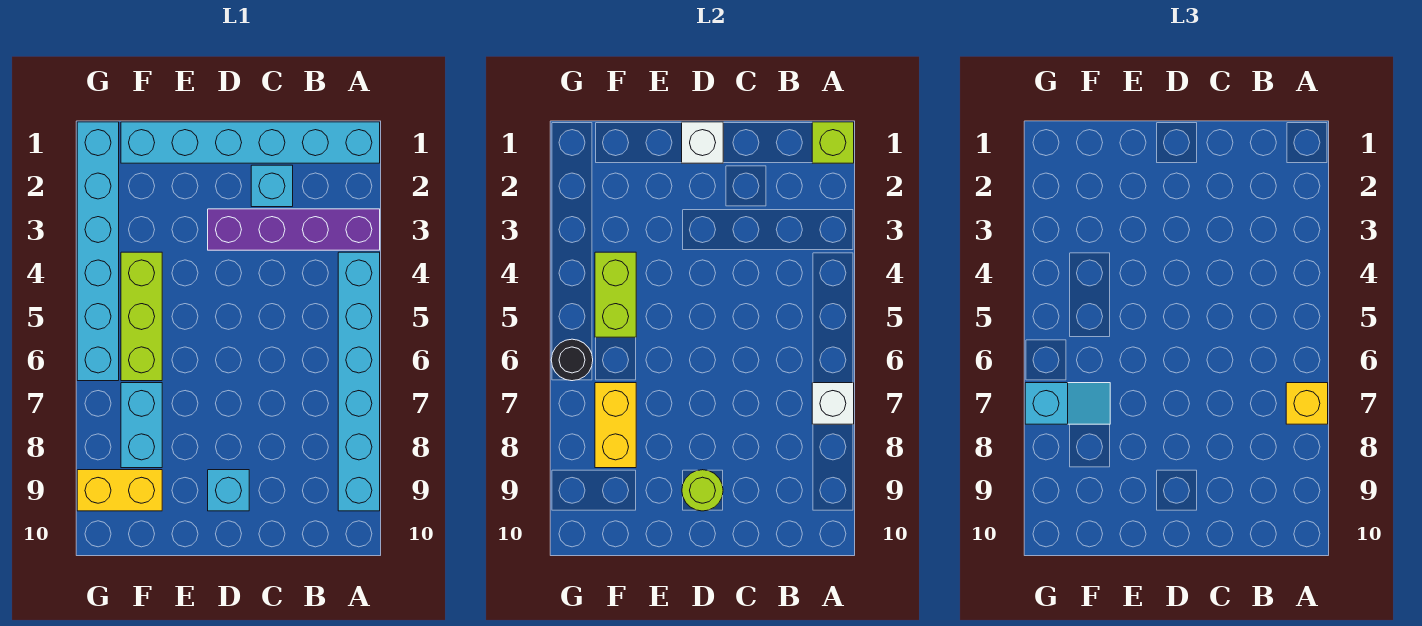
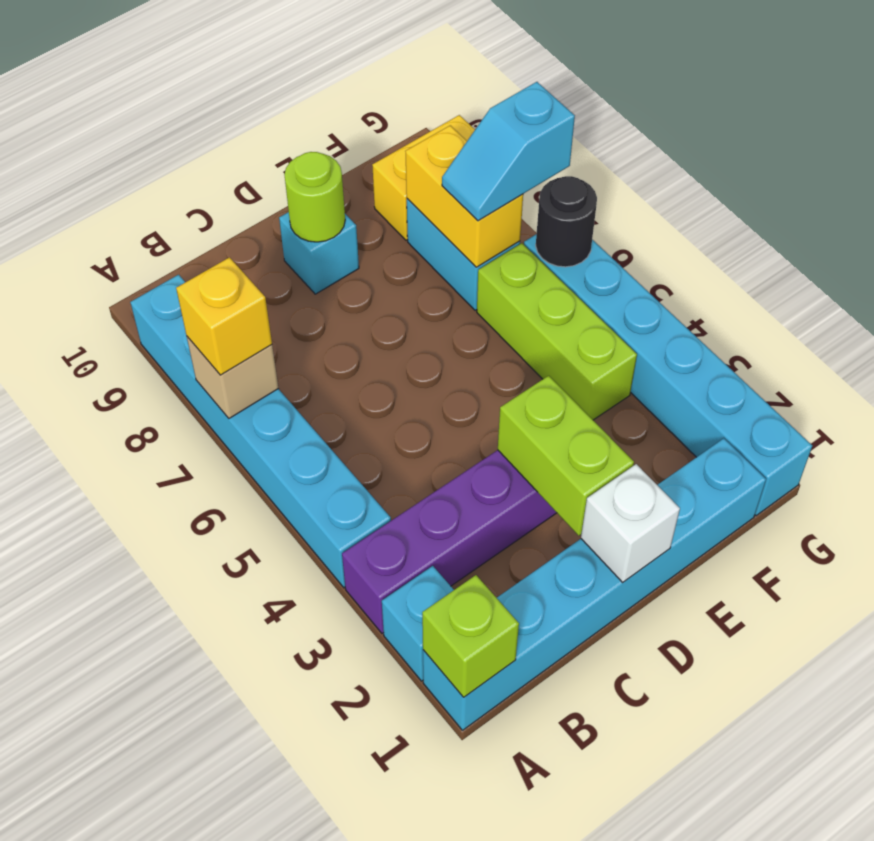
white 1x1 brick [812,383,854,424] -> tan 1x1 brick [187,337,278,418]
cyan 1x1 brick [251,165,293,207] -> cyan 1x1 brick moved to [382,566,454,681]
lime 1x2 brick [595,252,636,337] -> lime 1x2 brick moved to [498,376,634,536]

